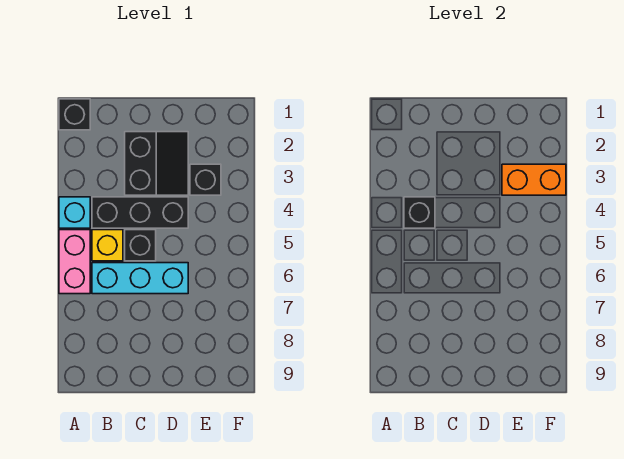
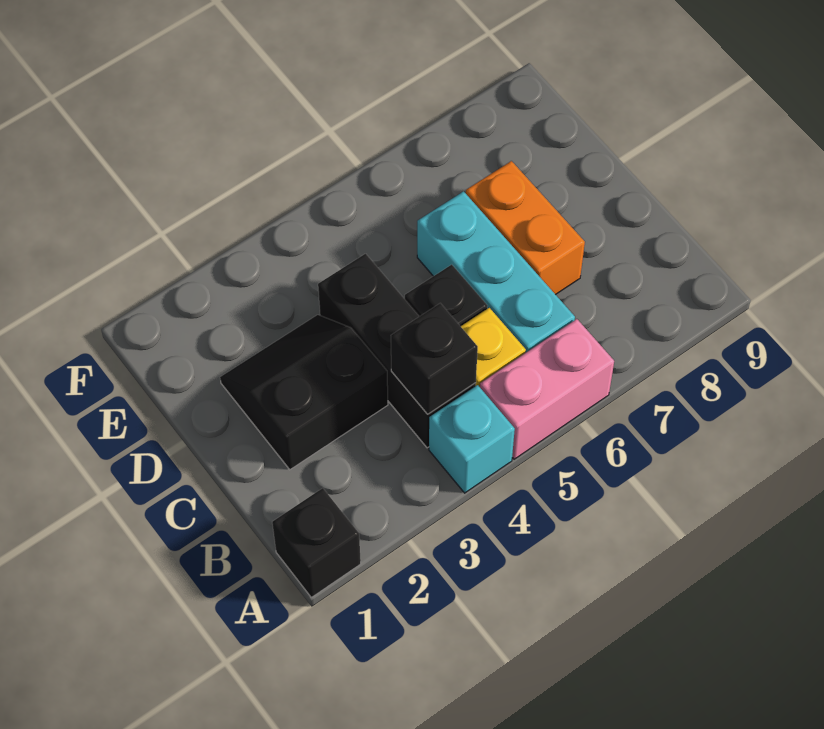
black 1x1 brick [190,164,221,195] -> none
orange 1x2 brick [502,164,566,195] -> orange 1x2 brick moved to [466,161,585,295]

